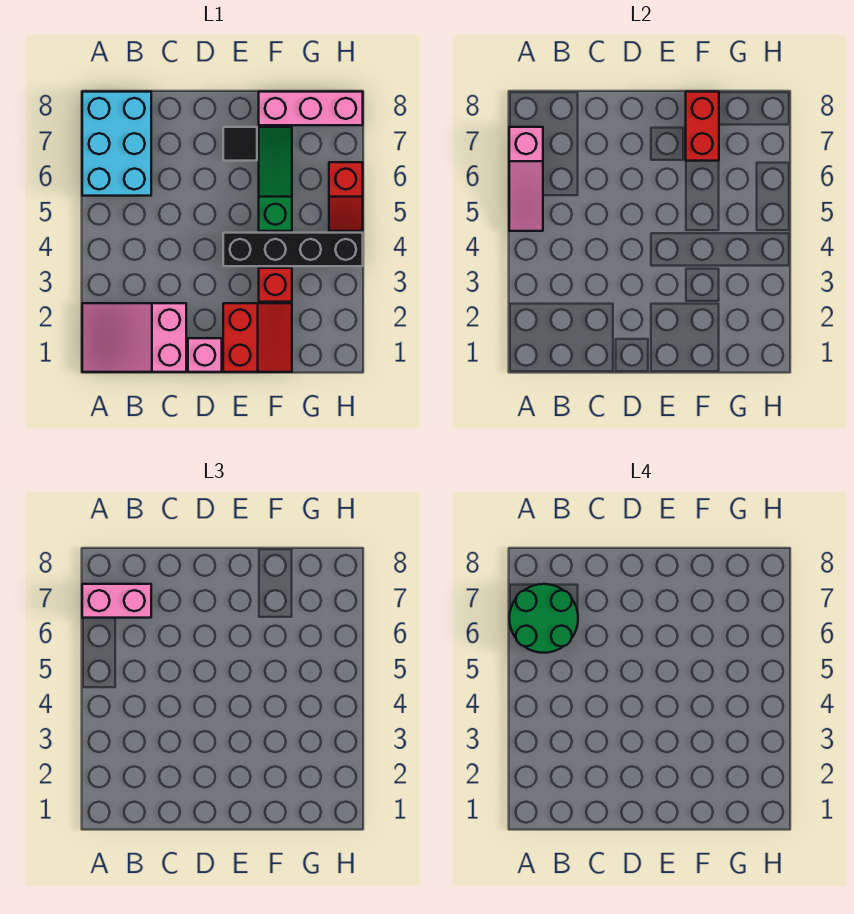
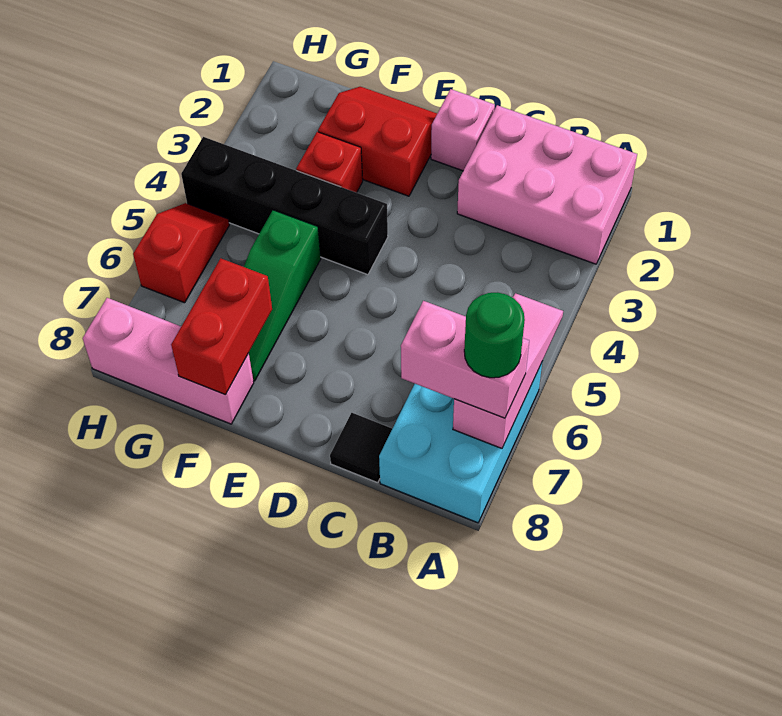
pink 2x3 slope [82,303,186,372] -> pink 2x3 brick [457,105,637,264]
green 2x2 round brick [509,584,578,653] -> green 1x1 round brick [464,293,525,378]
red 2x2 slope [223,303,292,372] -> red 2x2 slope turned to [318,87,437,196]
black 1x1 tile [223,127,257,161] -> black 1x1 tile moved to [330,413,392,483]

